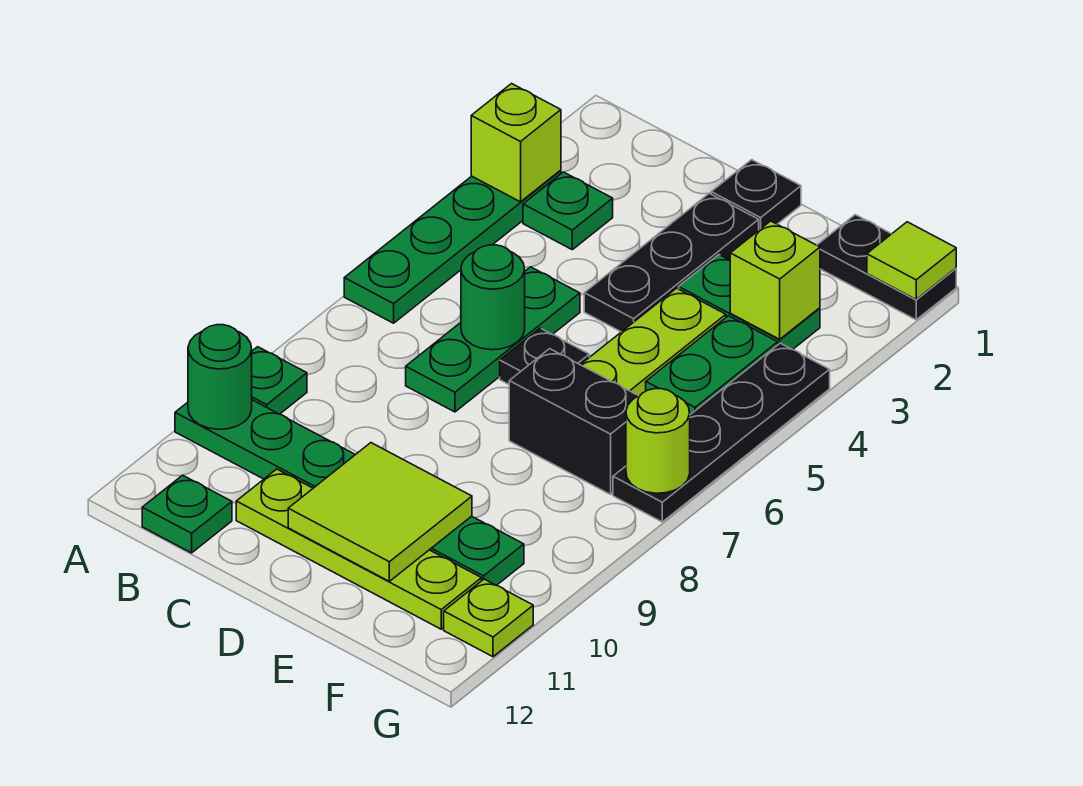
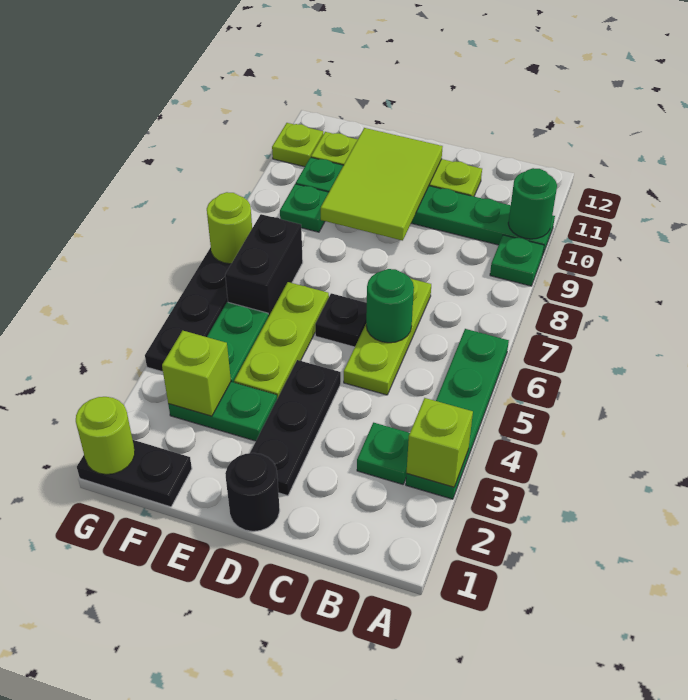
green 1x1 plate [142,475,232,553] -> green 1x1 plate moved to [280,184,329,232]
green 1x3 plate [406,267,580,412] -> lime 1x3 plate [344,278,431,395]
black 1x1 plate [711,160,801,230] -> black 1x1 round brick [225,453,280,531]
lime 2x2 tile [288,443,472,581] -> lime 2x3 tile [321,128,443,241]
black 1x2 brick [509,349,638,494] -> black 1x2 brick turned to [225,214,303,317]
lime 1x1 tile [867,222,956,299] -> lime 1x1 round brick [76,397,135,474]

